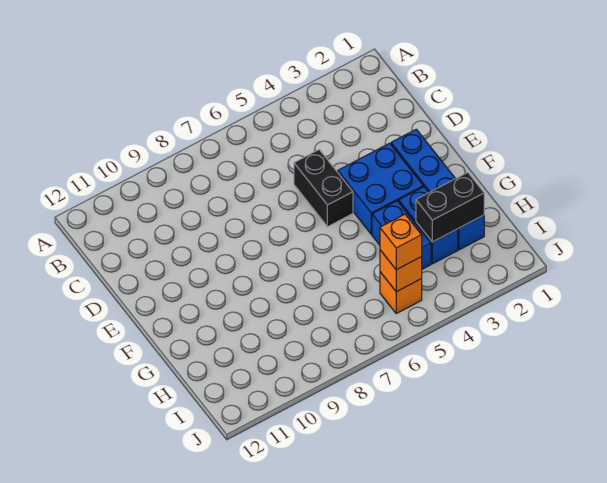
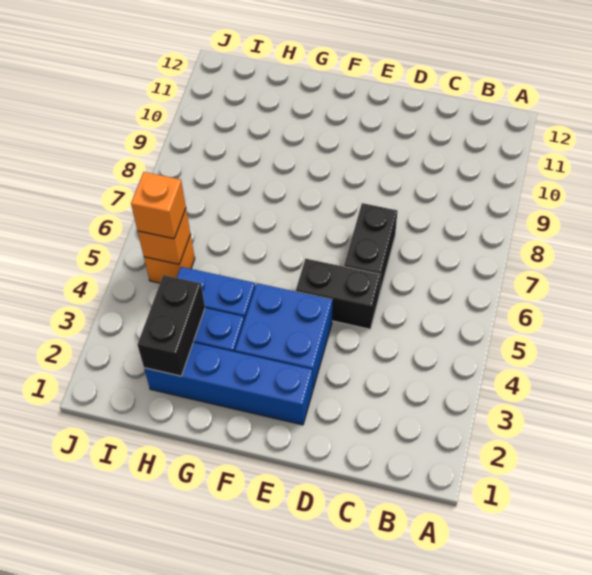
none -> black 1x2 brick [344,203,397,295]

